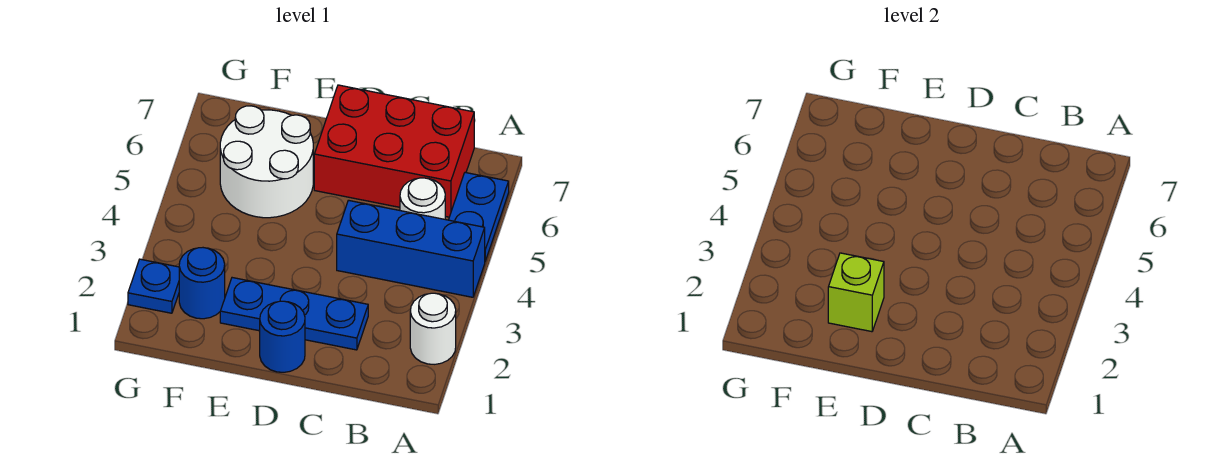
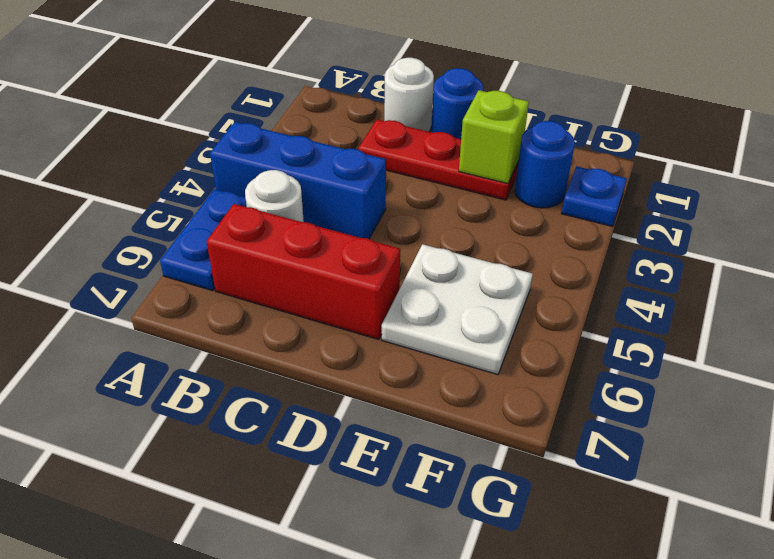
white 1x1 round brick [410,293,456,364] -> white 1x1 round brick moved to [384,58,434,132]
red 2x3 brick [314,85,474,217] -> red 1x3 brick [206,204,400,340]
blue 1x3 plate [220,278,368,350] -> red 1x3 plate [359,120,518,200]
white 2x2 round brick [220,106,313,218] -> white 2x2 plate [382,244,533,375]

